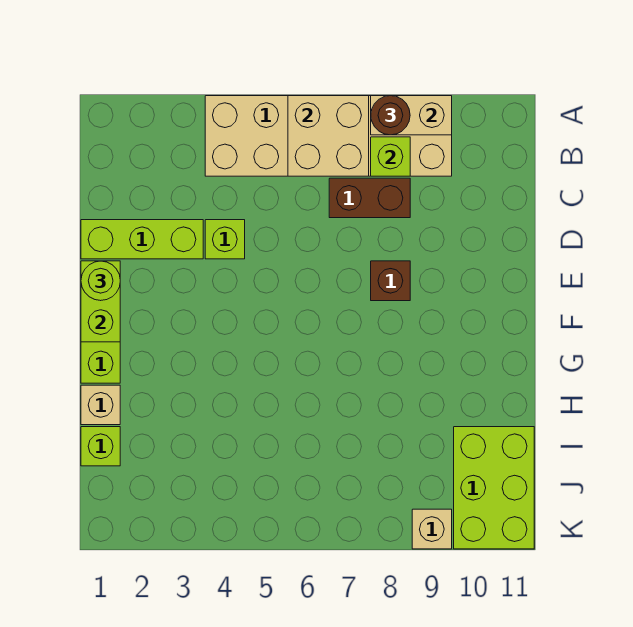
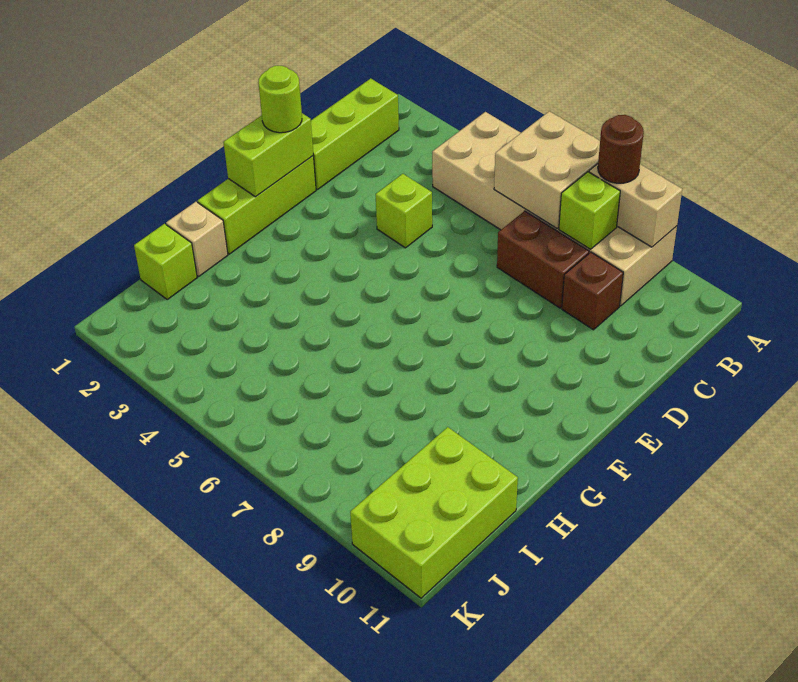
lime 1x3 brick [81,220,203,259] -> lime 1x3 brick turned to [311,78,399,189]
brown 1x1 brick [371,261,410,301] -> brown 1x1 brick moved to [562,252,623,330]
tan 1x1 brick [412,509,452,549] -> none

